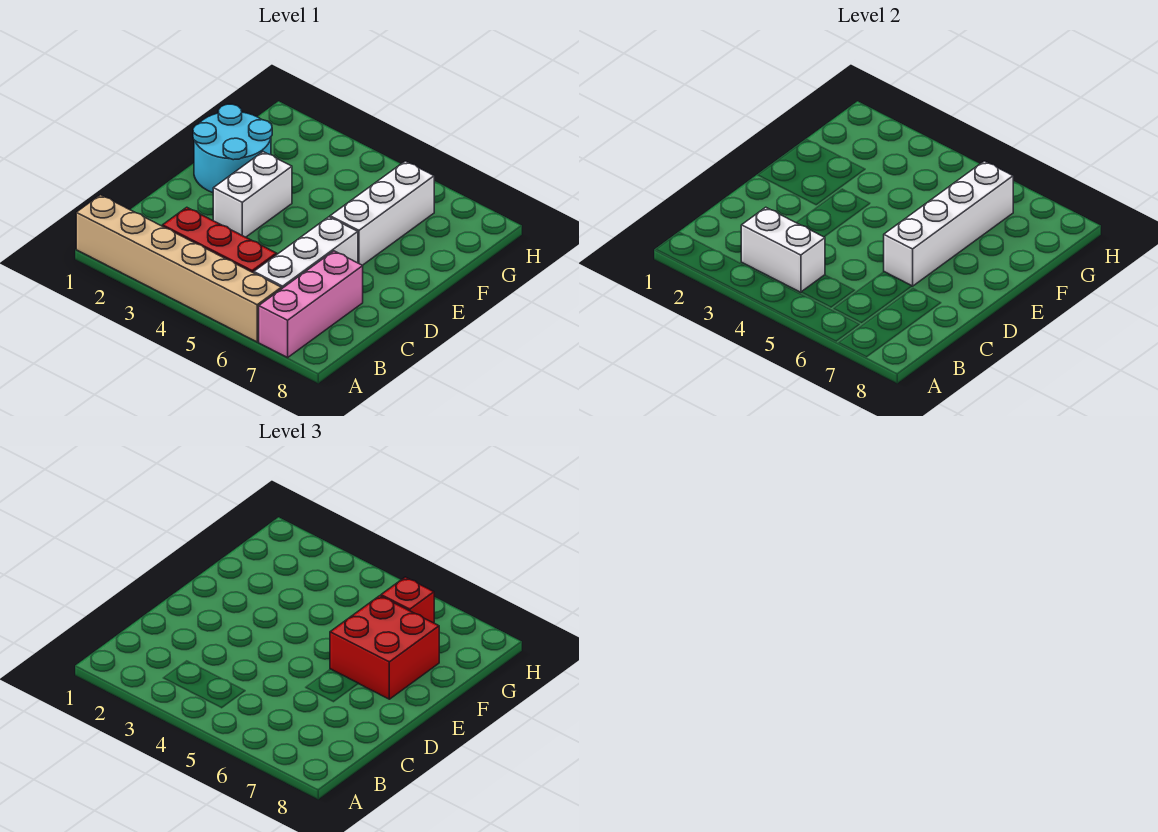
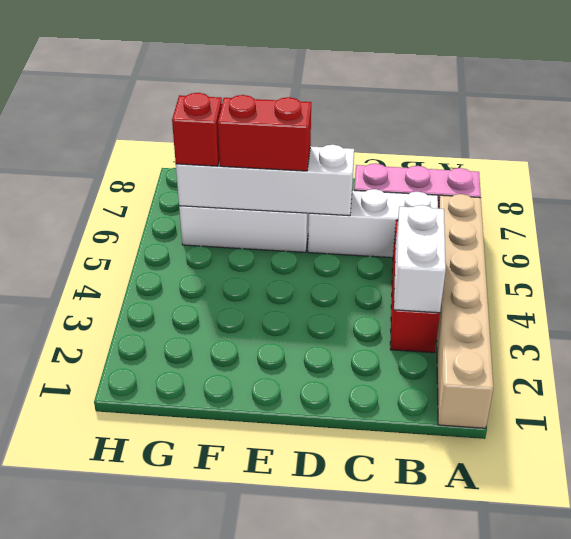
white 1x2 brick [213,152,292,237] -> none
cyan 2x2 round brick [193,104,272,193] -> none
red 2x2 brick [330,596,439,699] -> red 1x2 brick [218,95,311,171]

